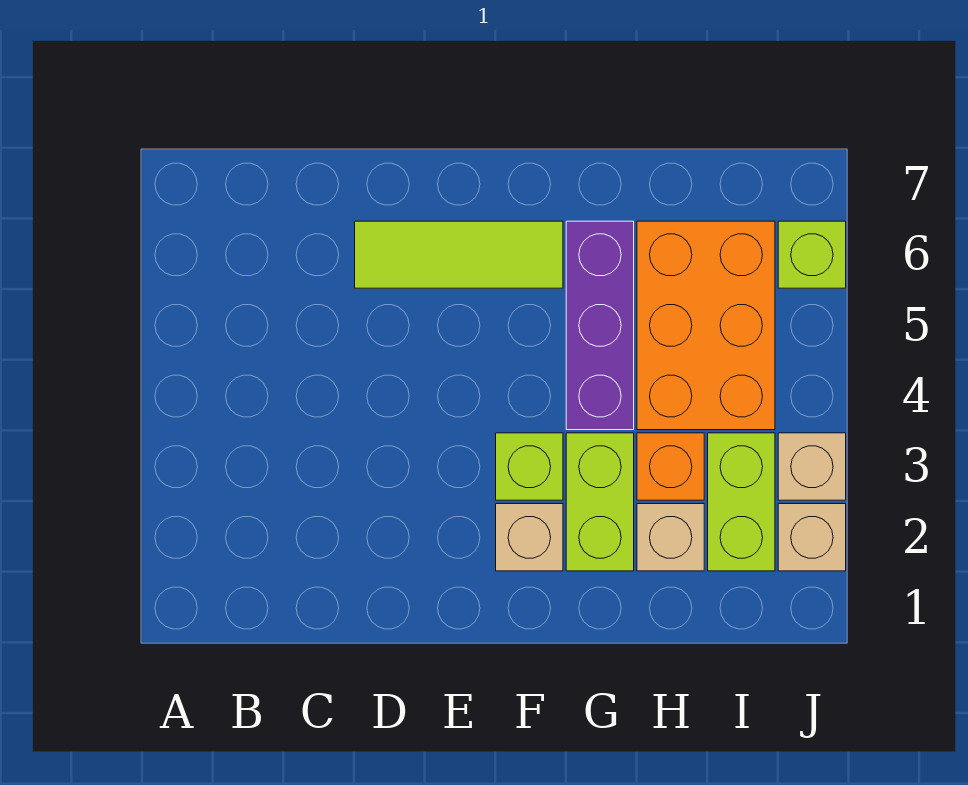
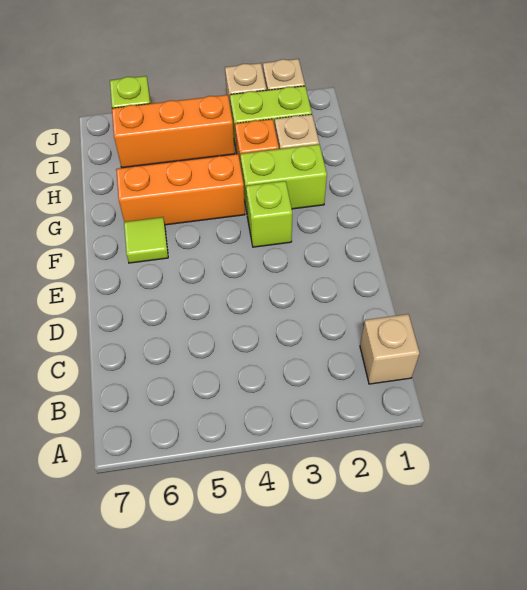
lime 1x3 tile [355,221,563,288] -> lime 1x1 tile [124,217,168,263]
tan 1x1 brick [496,504,563,571] -> tan 1x1 brick moved to [360,314,419,384]
purple 1x3 brick [566,221,634,430] -> orange 1x3 brick [116,154,245,225]
orange 2x3 brick [637,221,775,430] -> orange 1x3 brick [112,95,235,168]

